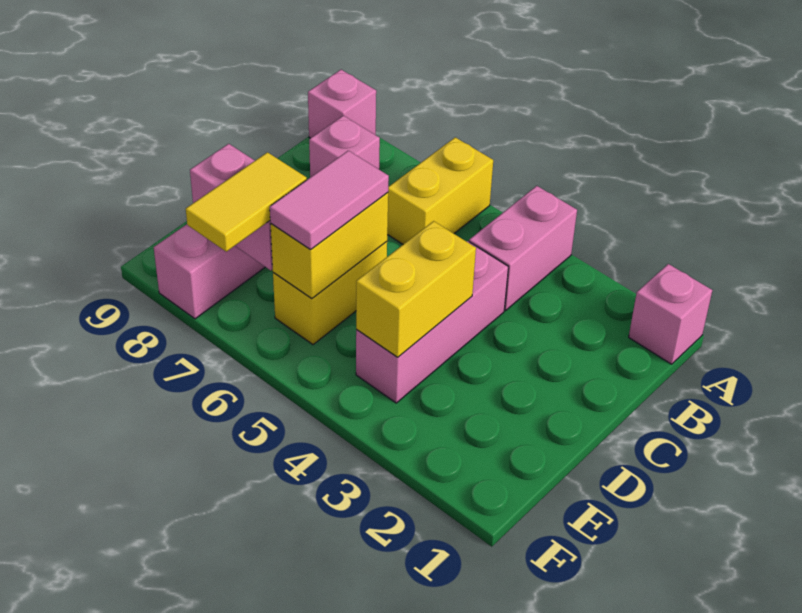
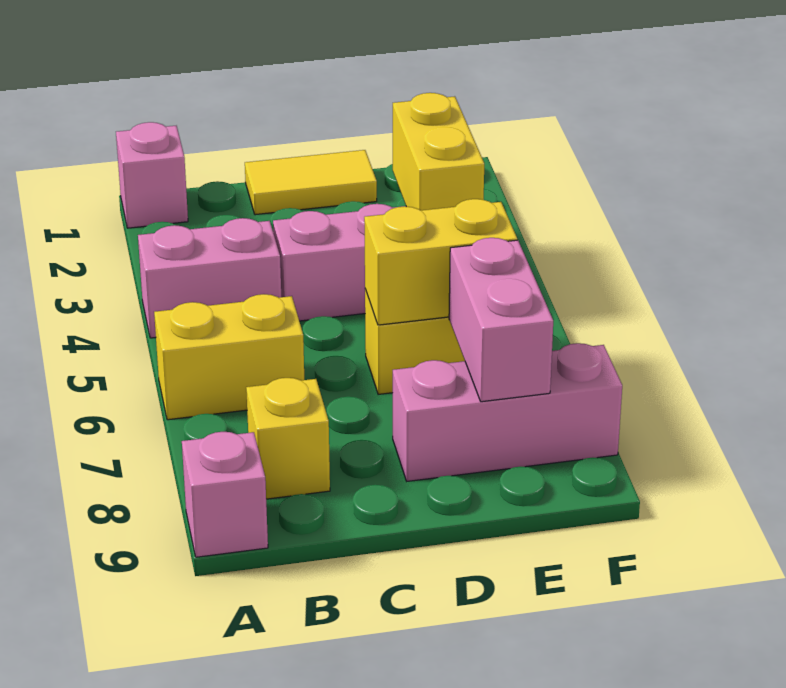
pink 1x1 brick [309,116,380,177] -> yellow 1x1 brick [246,378,330,499]
yellow 1x2 brick [356,221,476,357] -> yellow 1x2 brick turned to [393,93,484,210]
pink 1x2 tile [270,151,389,250] -> none
yellow 1x2 tile [186,152,307,252] -> yellow 1x2 tile moved to [245,150,377,215]

